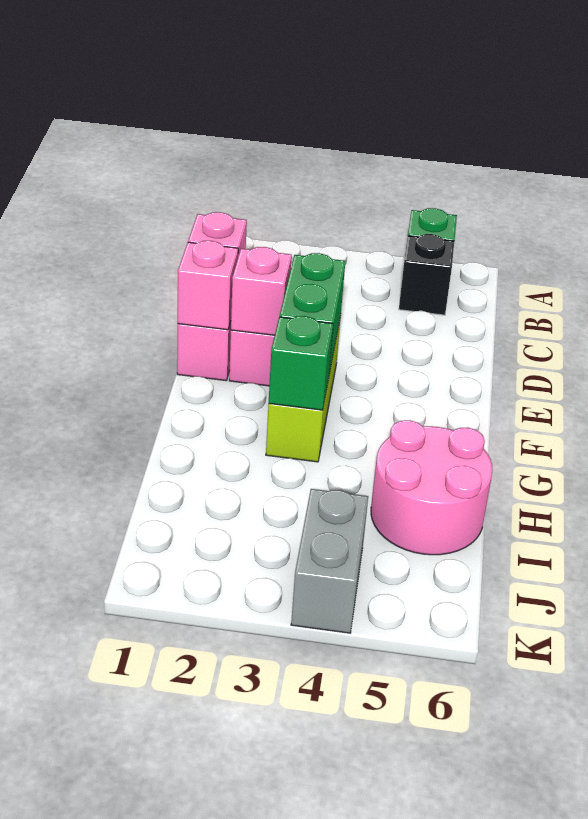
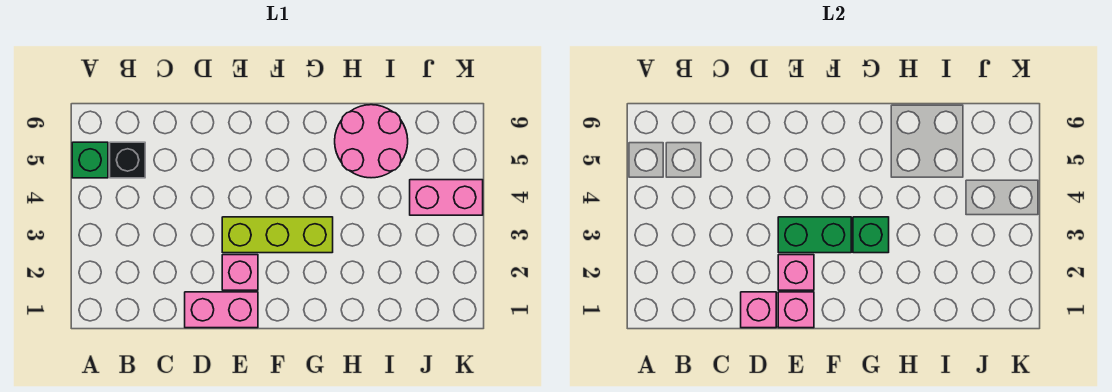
grey 1x2 brick [291,489,368,633] -> pink 1x2 brick [410,180,483,215]

